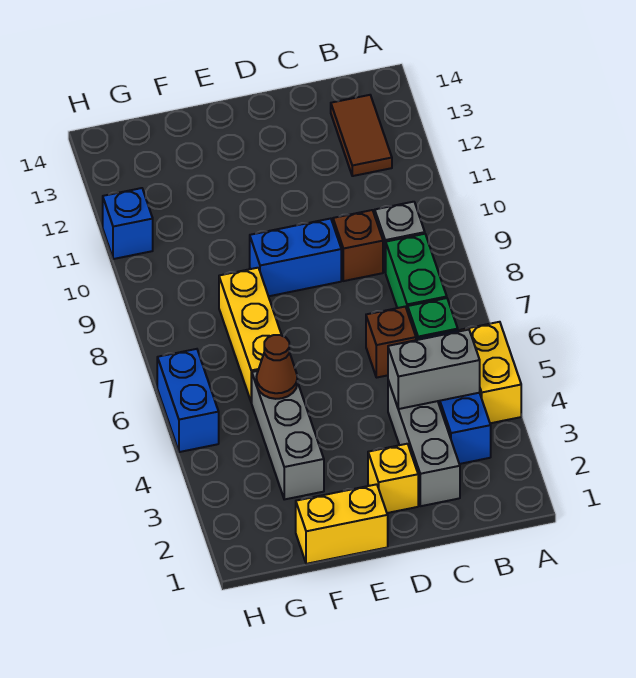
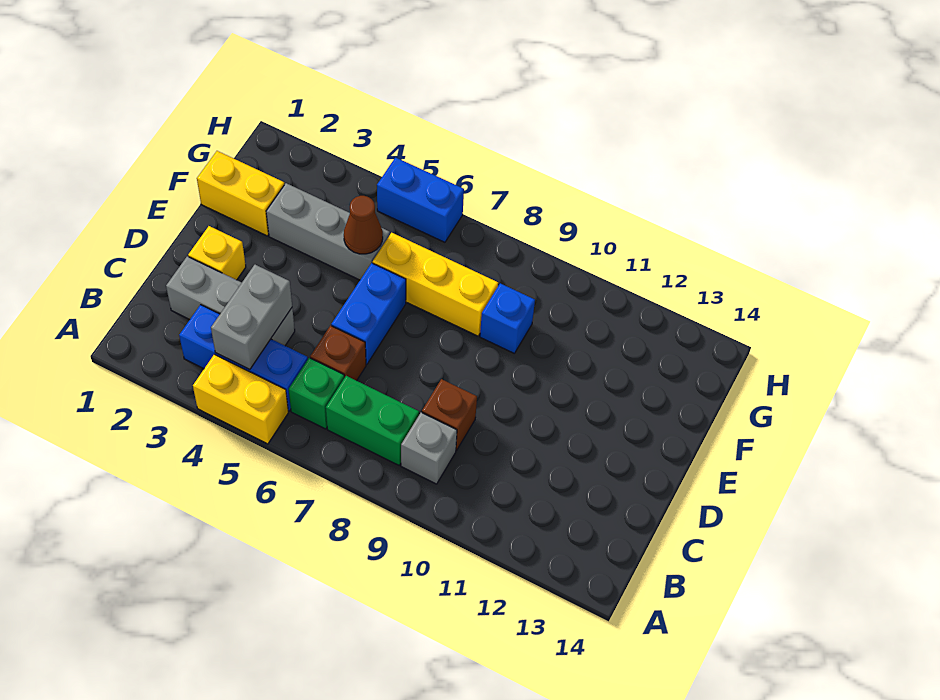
brown 1x2 tile [331,95,392,176] -> none
blue 1x2 brick [250,219,341,296] -> blue 1x2 brick moved to [331,263,406,364]
yellow 1x2 brick [296,484,388,564] -> yellow 1x2 brick turned to [197,151,284,236]
blue 1x1 brick [103,188,153,259] -> blue 1x1 brick moved to [480,283,535,353]

